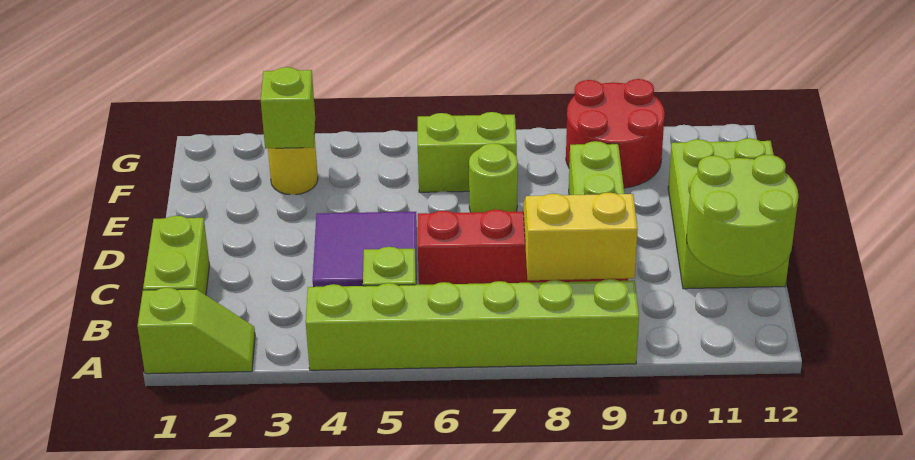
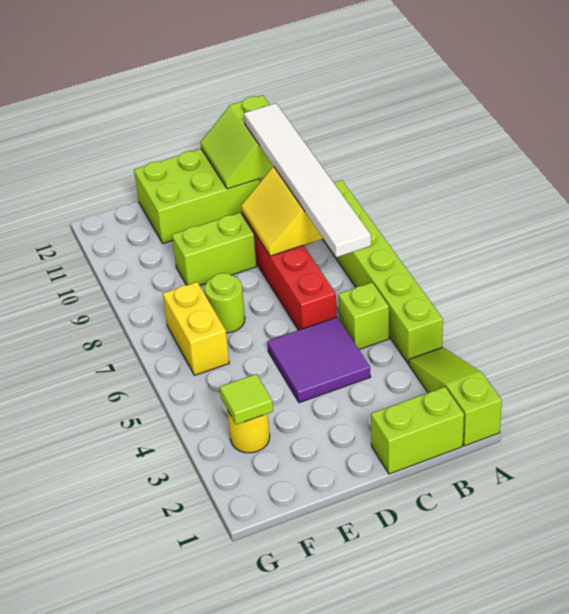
lime 1x2 slope [137,288,255,374] -> lime 1x3 slope [409,347,502,446]
none -> white 1x6 tile [244,103,371,257]
lime 2x2 round brick [687,155,798,276] -> lime 2x2 slope [200,95,274,189]
lime 1x1 brick [261,67,315,149] -> lime 1x1 tile [220,374,273,425]
lime 1x2 brick [418,112,517,192] -> yellow 1x2 brick [163,282,229,375]
red 2x2 round brick [566,79,665,188] -> none

